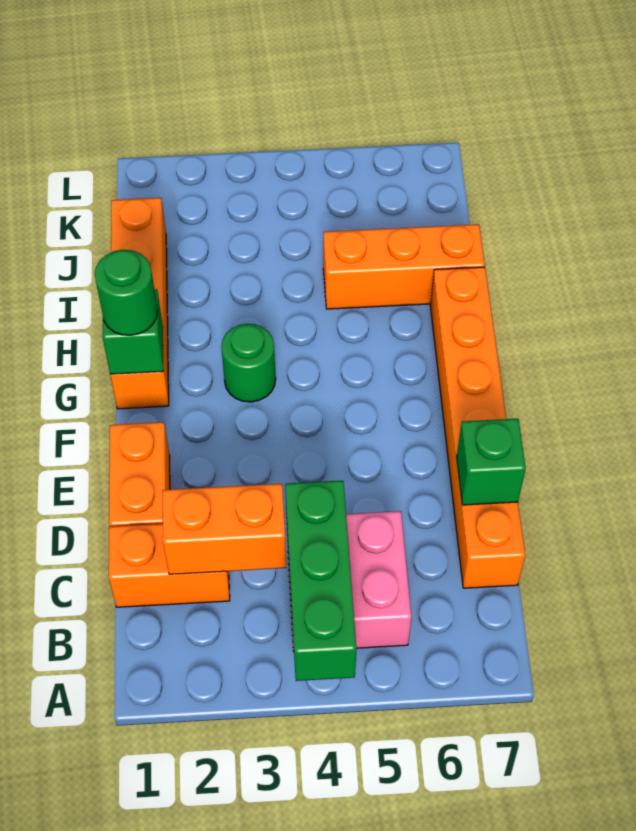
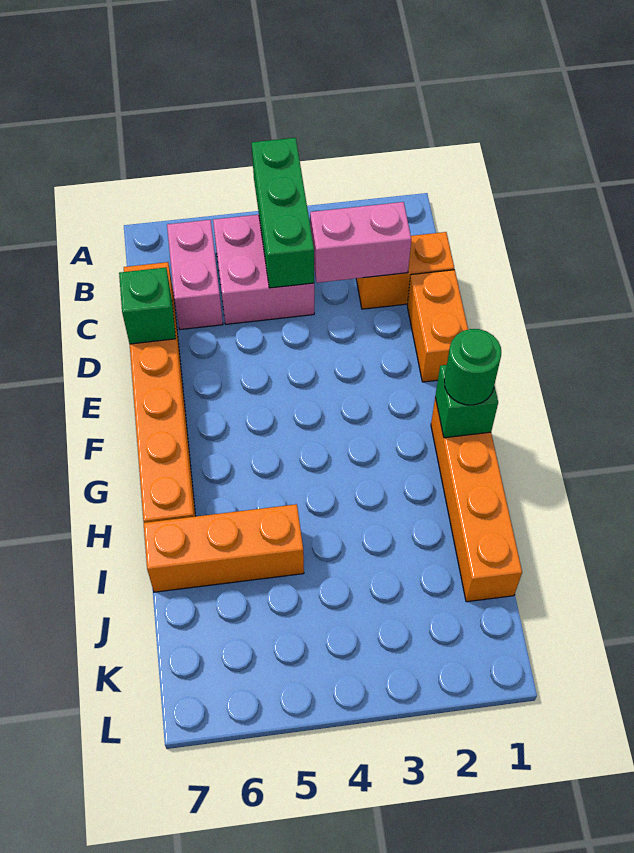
none -> pink 1x2 brick [167,220,223,330]
orange 1x2 brick [162,484,286,574] -> pink 1x2 brick [310,202,411,283]
green 1x1 round brick [221,324,276,402] -> none

